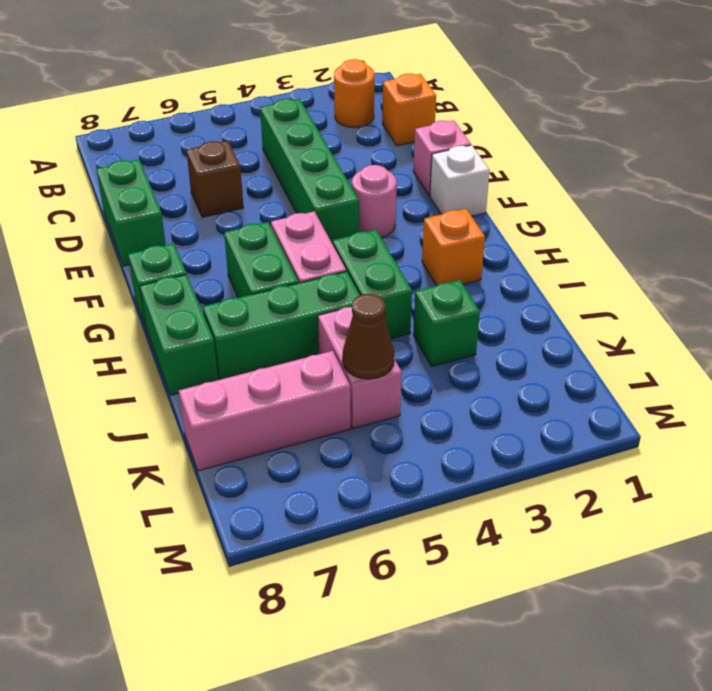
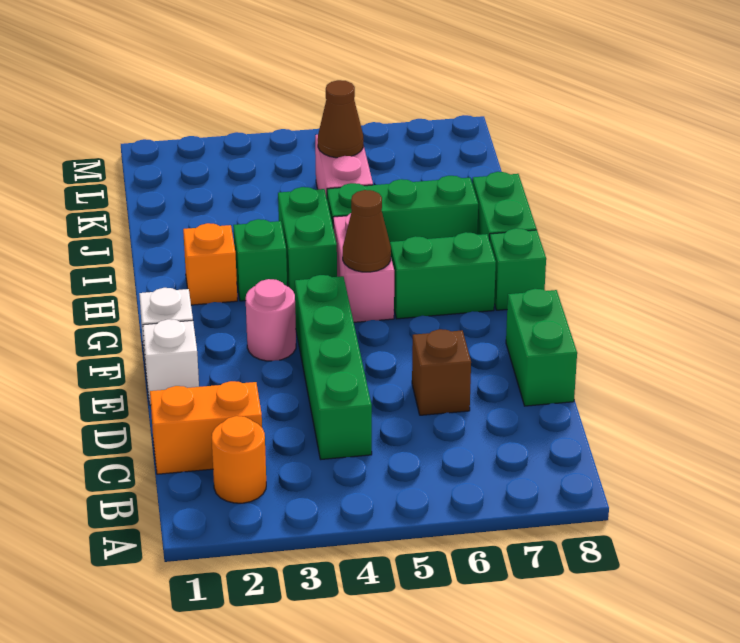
orange 1x1 brick [382,73,436,146] -> orange 1x2 brick [150,381,262,474]
pink 1x1 brick [413,120,471,196] -> white 1x1 brick [143,319,199,405]
none -> brown 1x1 cone [343,190,391,272]
green 1x2 brick [224,222,298,298] -> green 1x2 brick turned to [390,232,496,319]
green 1x1 brick [413,280,480,367] -> green 1x1 brick moved to [233,219,287,301]
pink 1x3 brick [179,351,351,471] -> none

